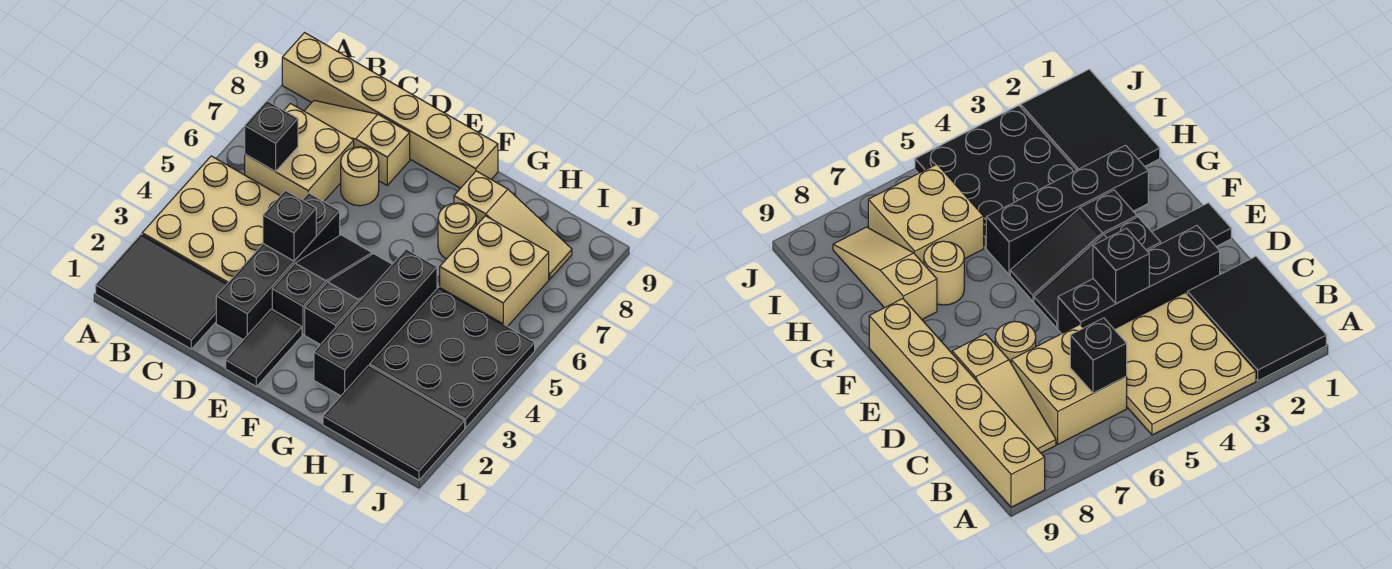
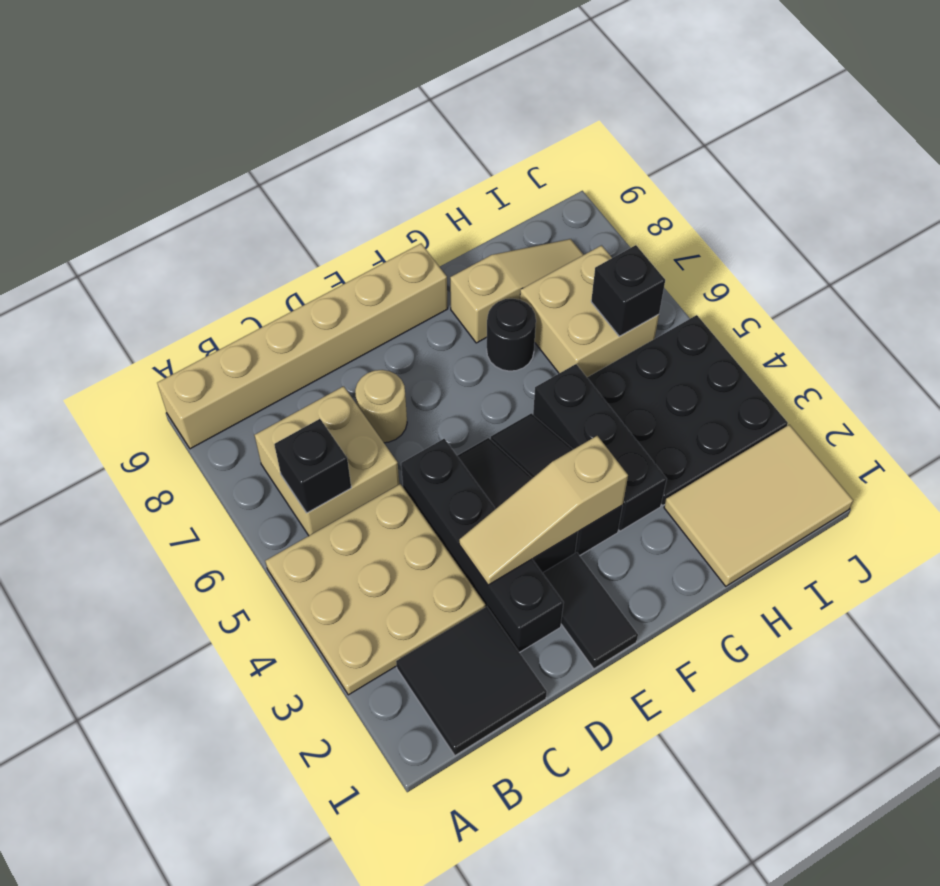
black 2x3 tile [96,234,227,349] -> black 2x2 tile [396,607,547,756]
tan 1x3 slope [305,101,410,185] -> tan 1x3 slope moved to [459,436,628,585]
black 1x1 brick [263,190,316,261] -> black 1x1 brick moved to [591,245,665,336]
black 1x4 brick [314,249,437,396] -> black 1x3 brick [533,364,667,531]
tan 1x1 round brick [438,203,476,259] -> black 1x1 round brick [487,299,536,371]
black 2x3 tile [323,365,465,480] -> tan 2x3 tile [664,425,853,586]

